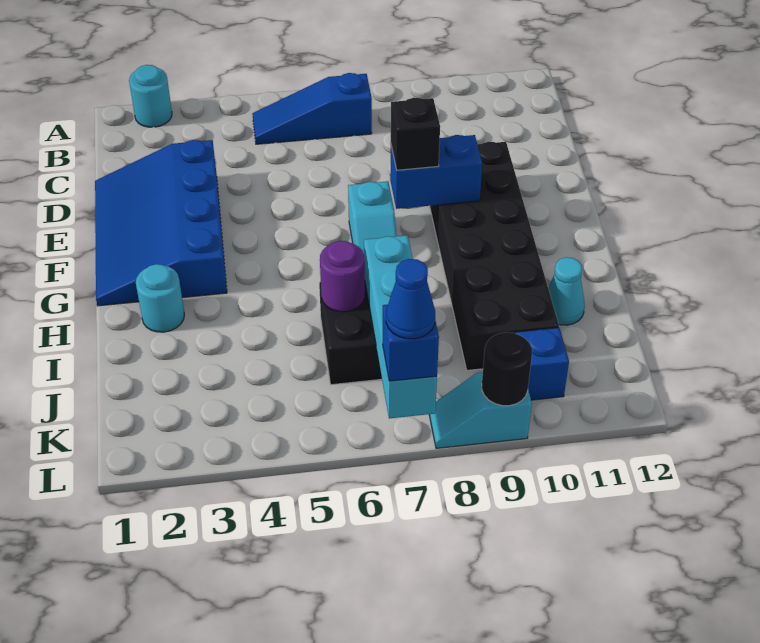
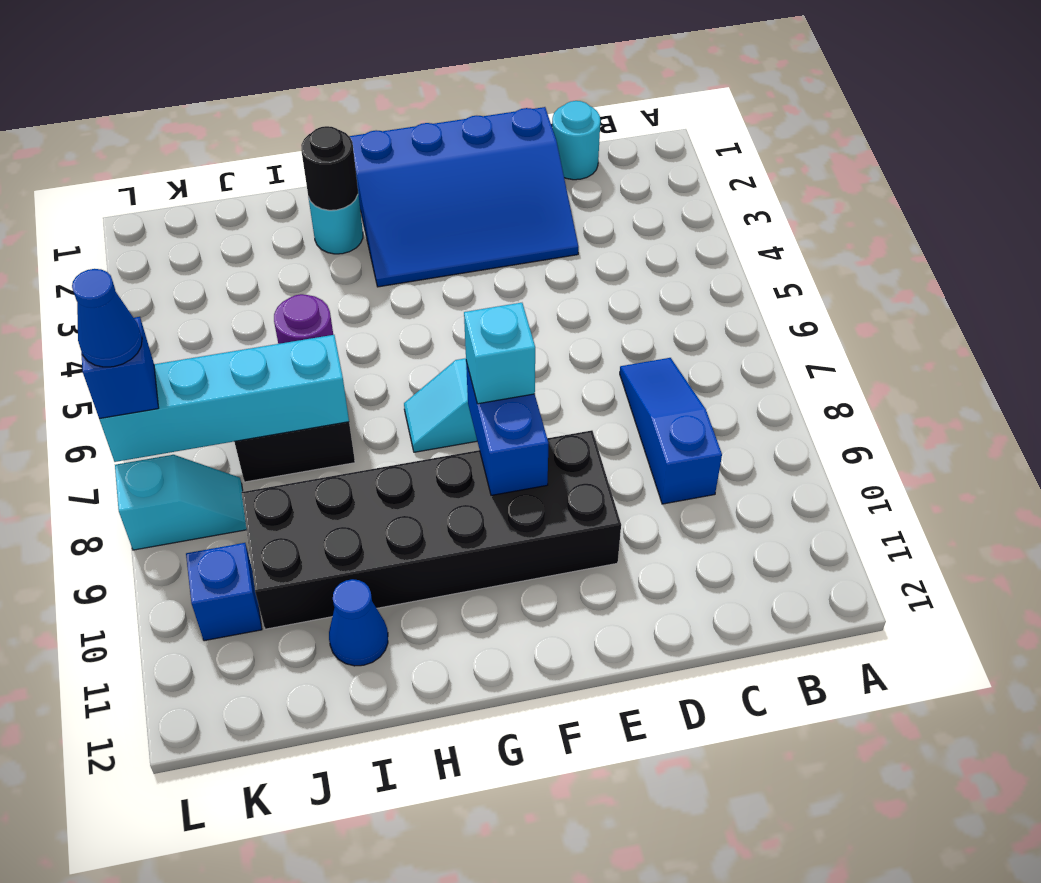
cyan 1x1 round brick [129,65,172,127] -> cyan 1x1 round brick moved to [552,101,600,180]
blue 1x3 slope [252,73,372,144] -> blue 1x3 slope moved to [620,358,722,504]
blue 3x4 slope [95,140,227,306] -> blue 3x4 slope turned to [350,107,579,287]
black 1x1 brick [391,98,440,170] -> cyan 1x1 brick [464,303,535,404]
cyan 1x1 cone [548,257,585,325] -> blue 1x1 cone [329,579,388,666]
cyan 1x2 slope [429,372,532,448] -> cyan 1x2 slope turned to [115,455,247,550]
black 1x1 round brick [482,332,532,406] -> black 1x1 round brick moved to [301,126,358,210]

